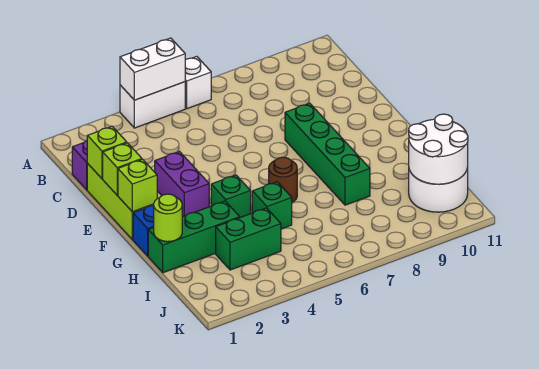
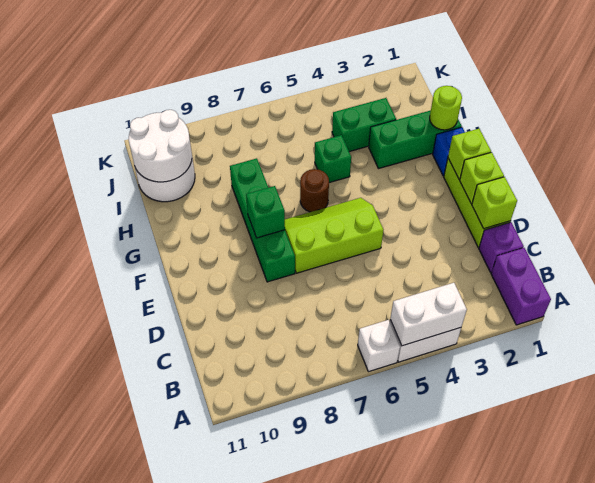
purple 1x2 brick [155,152,209,217] -> purple 1x2 brick moved to [491,248,551,325]
none -> lime 2x3 slope [285,198,383,273]
green 1x1 brick [211,175,251,217] -> green 1x1 brick moved to [246,186,285,238]

